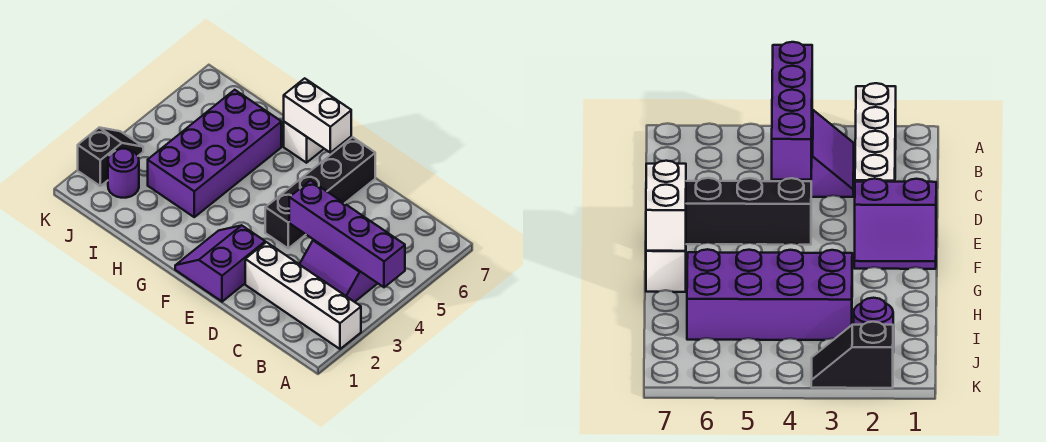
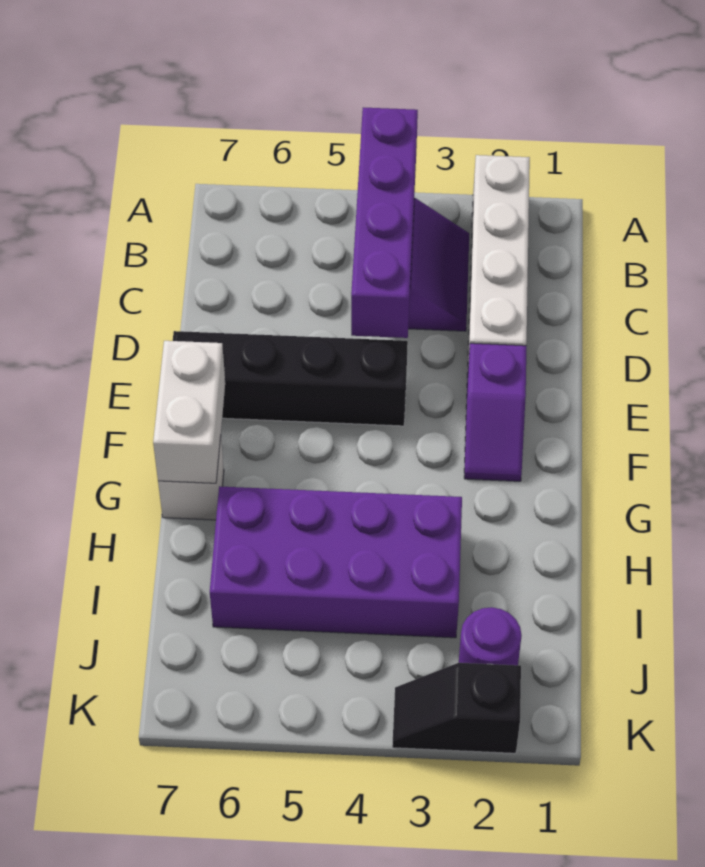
purple 2x2 slope [175,225,265,302] -> purple 1x2 slope [464,343,526,481]

